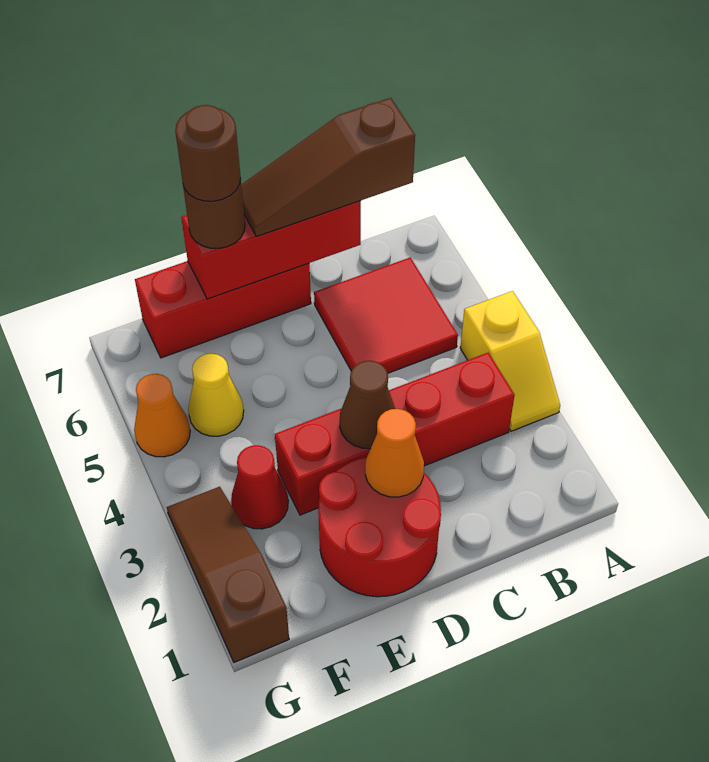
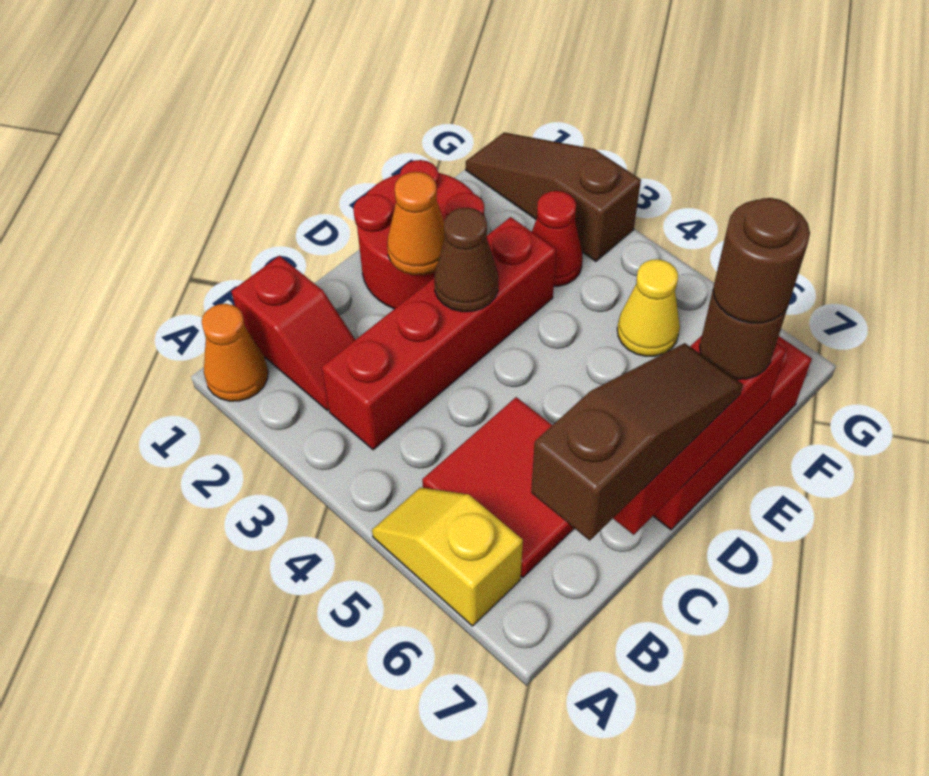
yellow 1x2 slope [460,291,560,431] -> yellow 1x2 slope moved to [372,487,523,626]
none -> red 1x2 slope [231,256,355,410]
brown 1x3 slope [167,487,289,663] -> brown 1x3 slope turned to [466,132,641,261]
orange 1x1 cone [134,374,190,457] -> orange 1x1 cone moved to [202,304,268,401]

